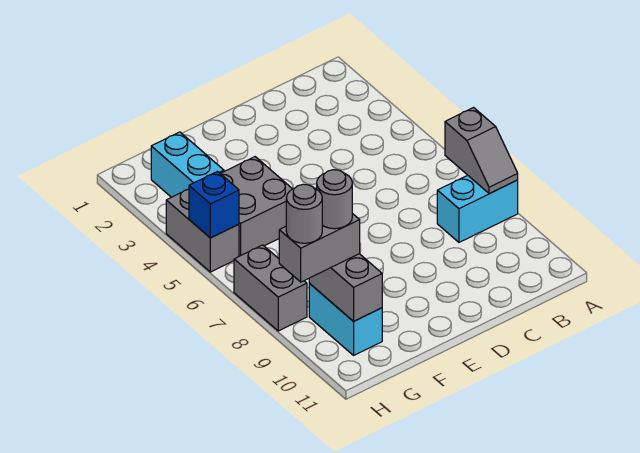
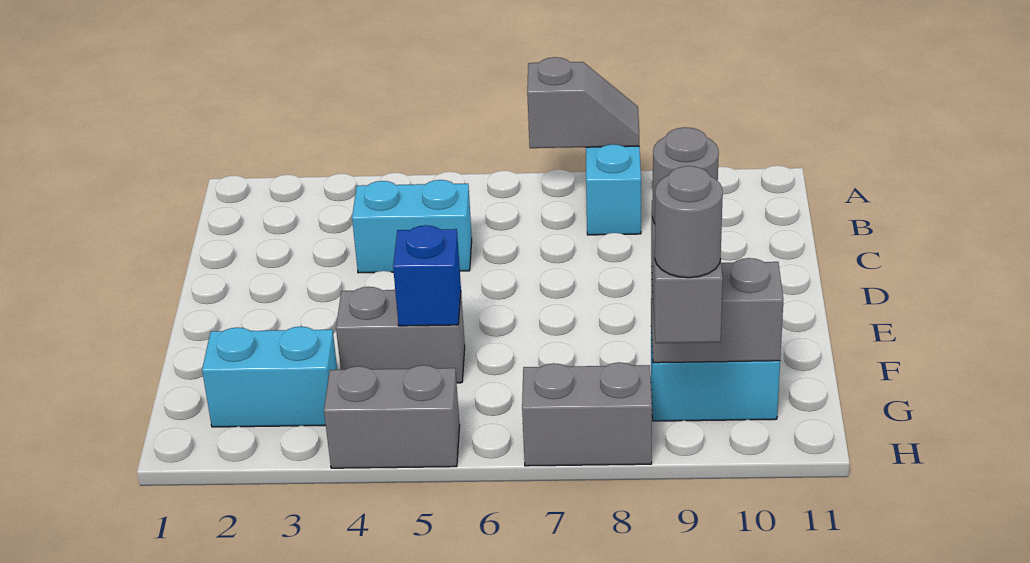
none -> cyan 1x2 brick [352,180,472,273]
grey 2x2 brick [220,157,292,256] -> grey 1x2 brick [336,287,465,383]
blue 1x1 brick [189,172,239,238] -> blue 1x1 brick moved to [393,225,461,326]

